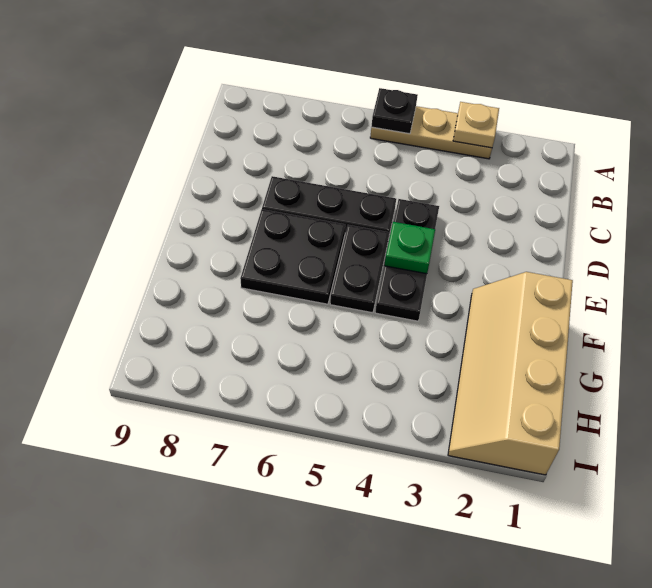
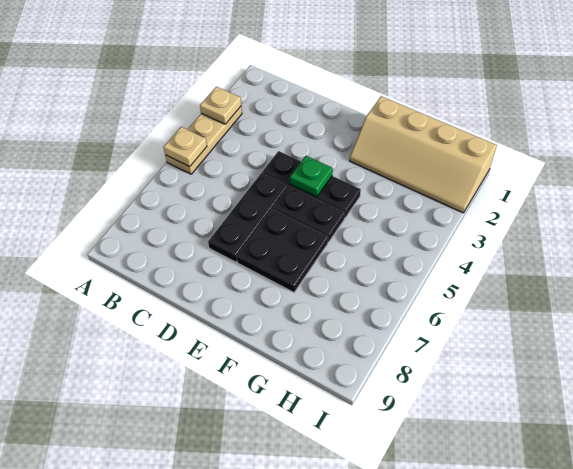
black 1x1 plate [371,88,418,134] -> tan 1x1 plate [164,127,207,167]

